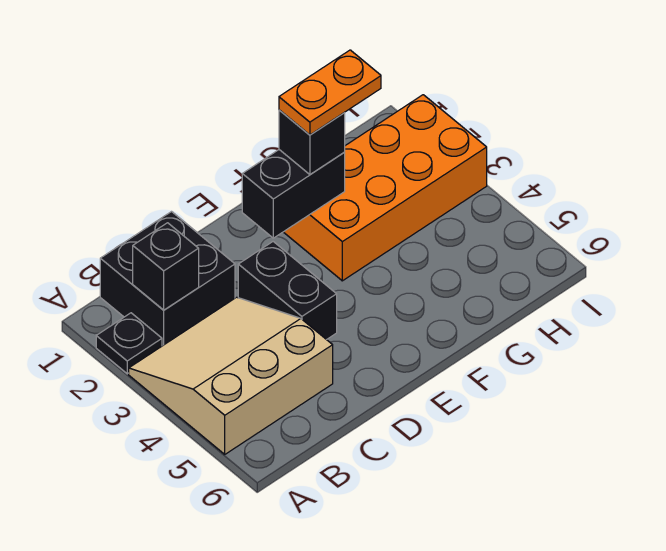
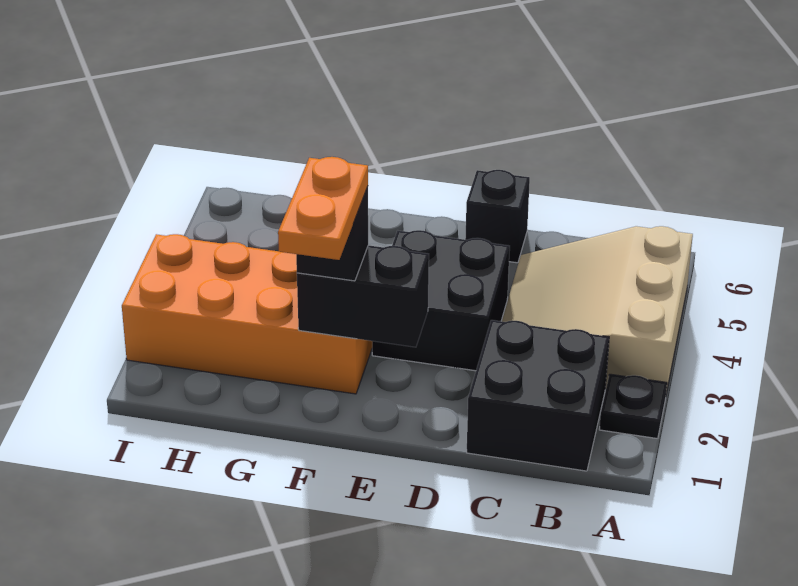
tan 3x3 slope [129,297,333,454] -> tan 3x3 slope turned to [502,226,693,394]
black 1x1 brick [133,223,199,310] -> black 1x1 brick moved to [465,170,530,263]
black 1x2 brick [238,242,337,340] -> black 2x2 brick [372,230,510,371]
orange 1x2 plate [279,50,381,135] -> orange 1x2 plate turned to [278,157,368,260]

